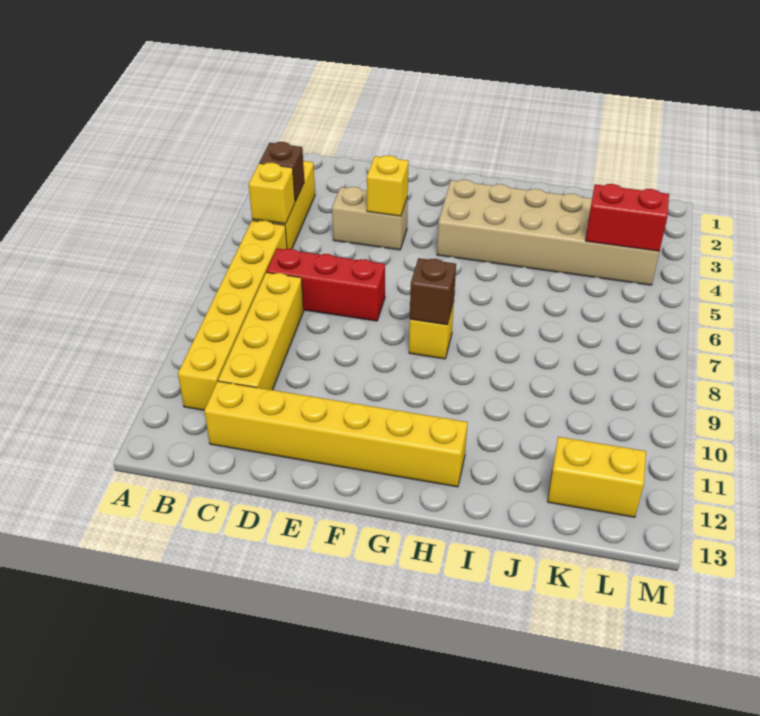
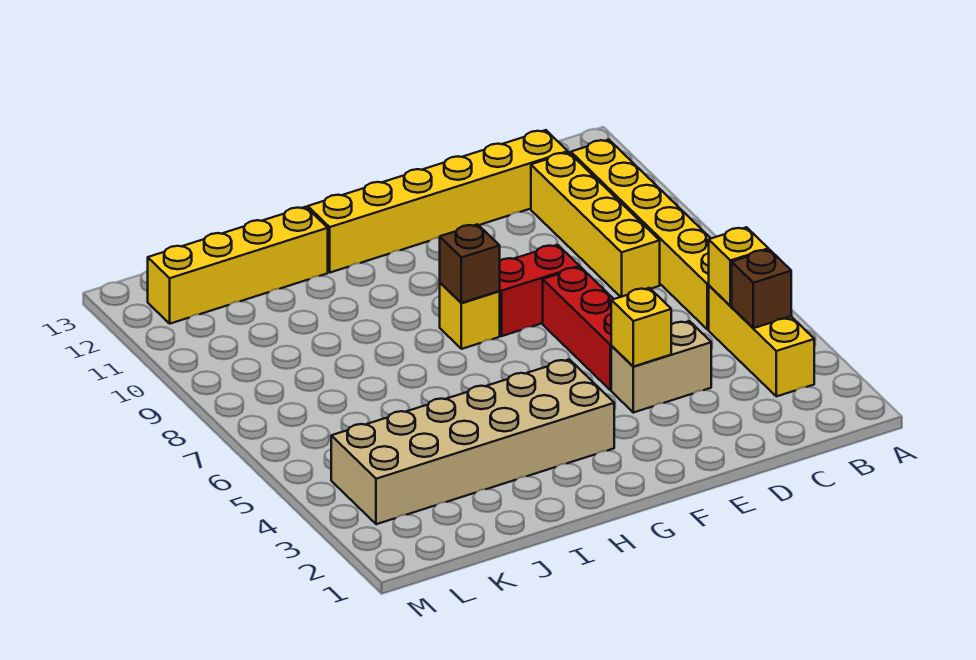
red 1x3 brick [267,248,385,321] -> red 1x3 brick turned to [543,267,613,390]
red 1x2 brick [586,184,669,251] -> red 1x2 brick moved to [499,245,580,336]
yellow 1x2 brick [548,437,646,517] -> yellow 1x4 brick [148,207,328,324]

